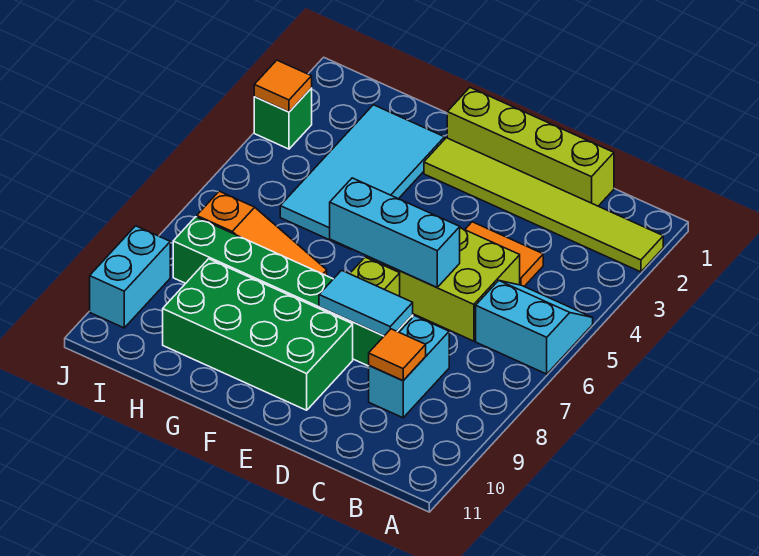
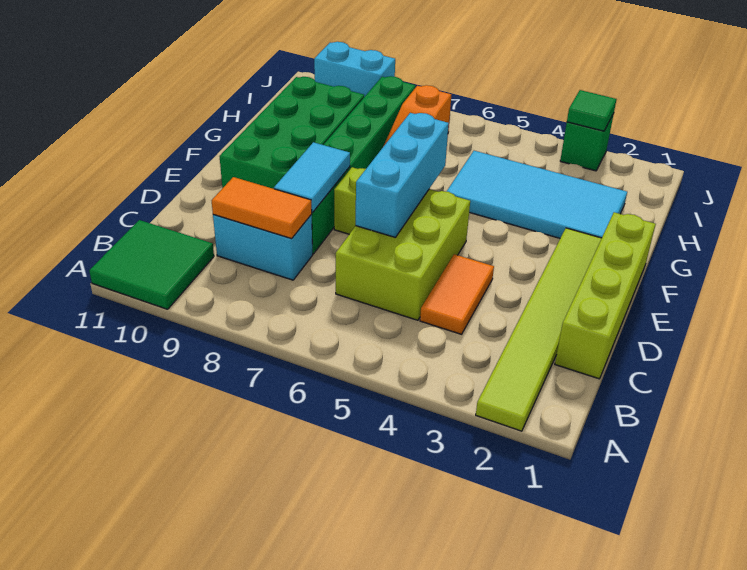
cyan 2x2 slope [476,280,593,374] -> none
none -> green 2x2 tile [89,220,214,309]
orange 1x1 tile [369,329,426,381] -> orange 1x2 tile [212,177,312,239]
orange 1x1 tile [254,60,312,112] -> green 1x1 tile [567,90,616,131]

